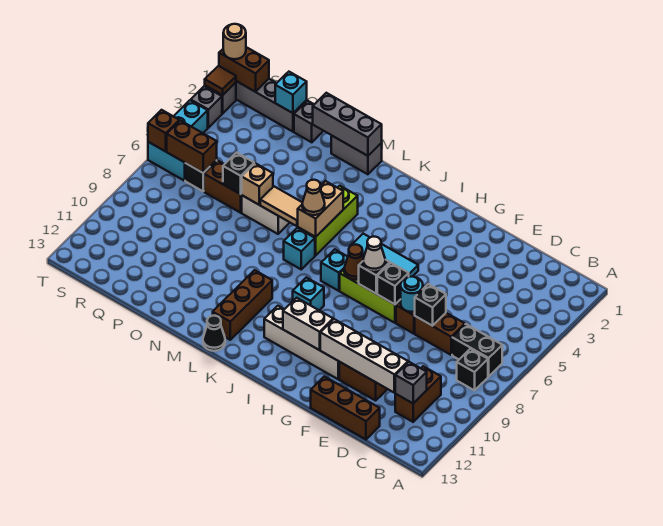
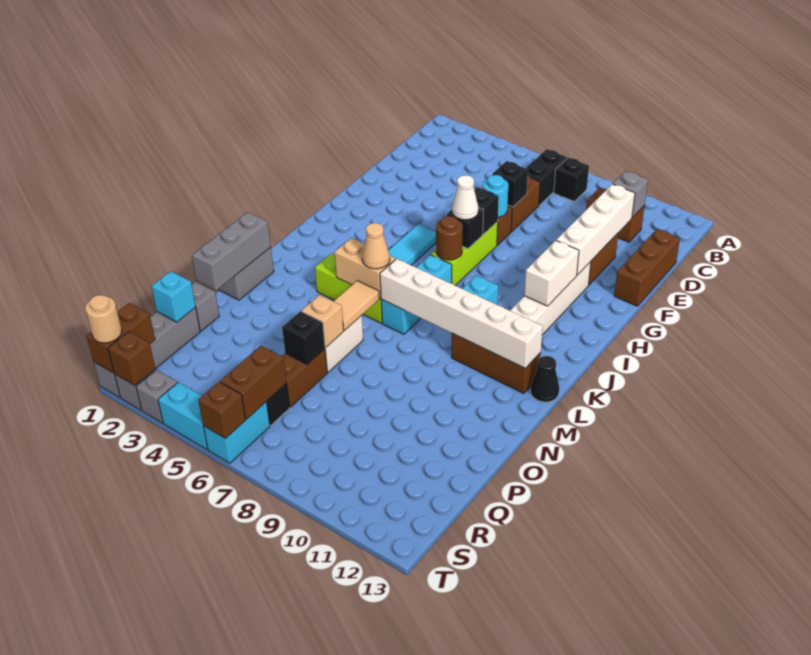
brown 1x1 cone [344,244,364,280] -> brown 1x1 round brick [436,216,463,260]
none -> white 1x6 brick [380,259,543,368]
brown 1x1 tile [205,66,236,95] -> brown 1x1 brick [108,332,155,385]

